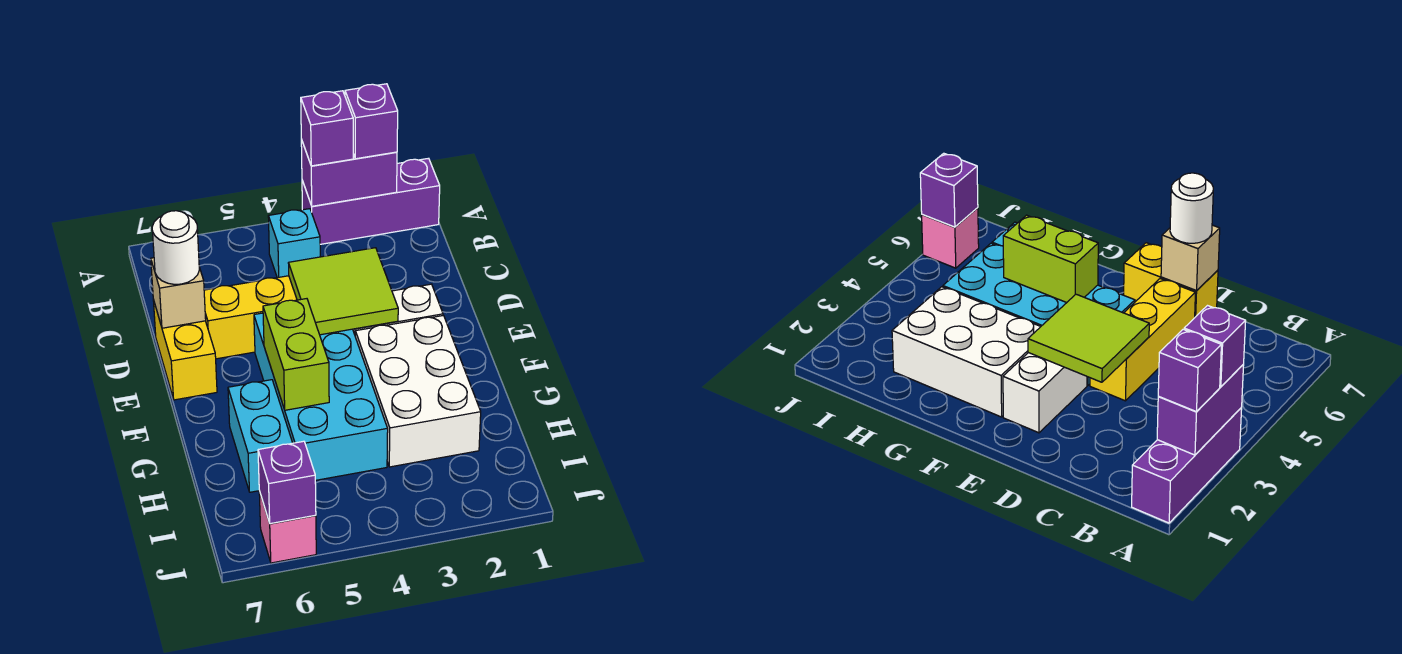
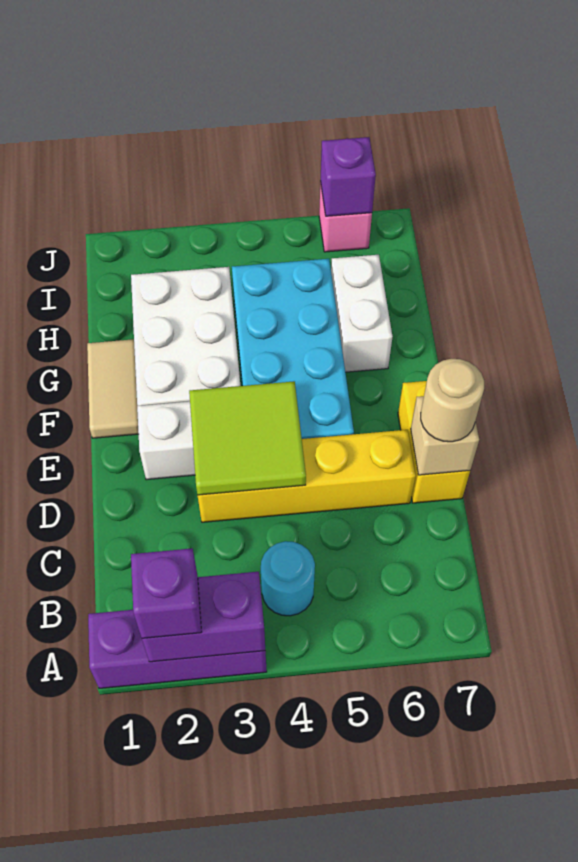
purple 1x1 brick [301,91,353,166] -> none
cyan 1x1 brick [268,209,320,278] -> cyan 1x1 round brick [261,541,315,616]
yellow 1x3 brick [204,276,297,359] -> yellow 1x4 brick [198,430,416,522]
white 1x1 round brick [152,211,199,284] -> tan 1x1 round brick [421,359,484,442]
none -> tan 1x2 tile [87,339,139,438]
lime 1x2 brick [263,299,329,410] -> none
cyan 1x2 brick [228,380,292,492] -> white 1x2 brick [331,255,393,372]

